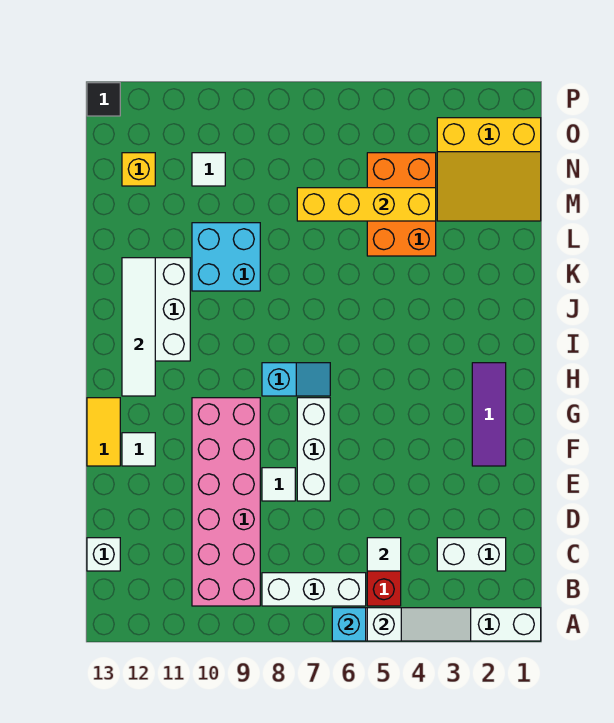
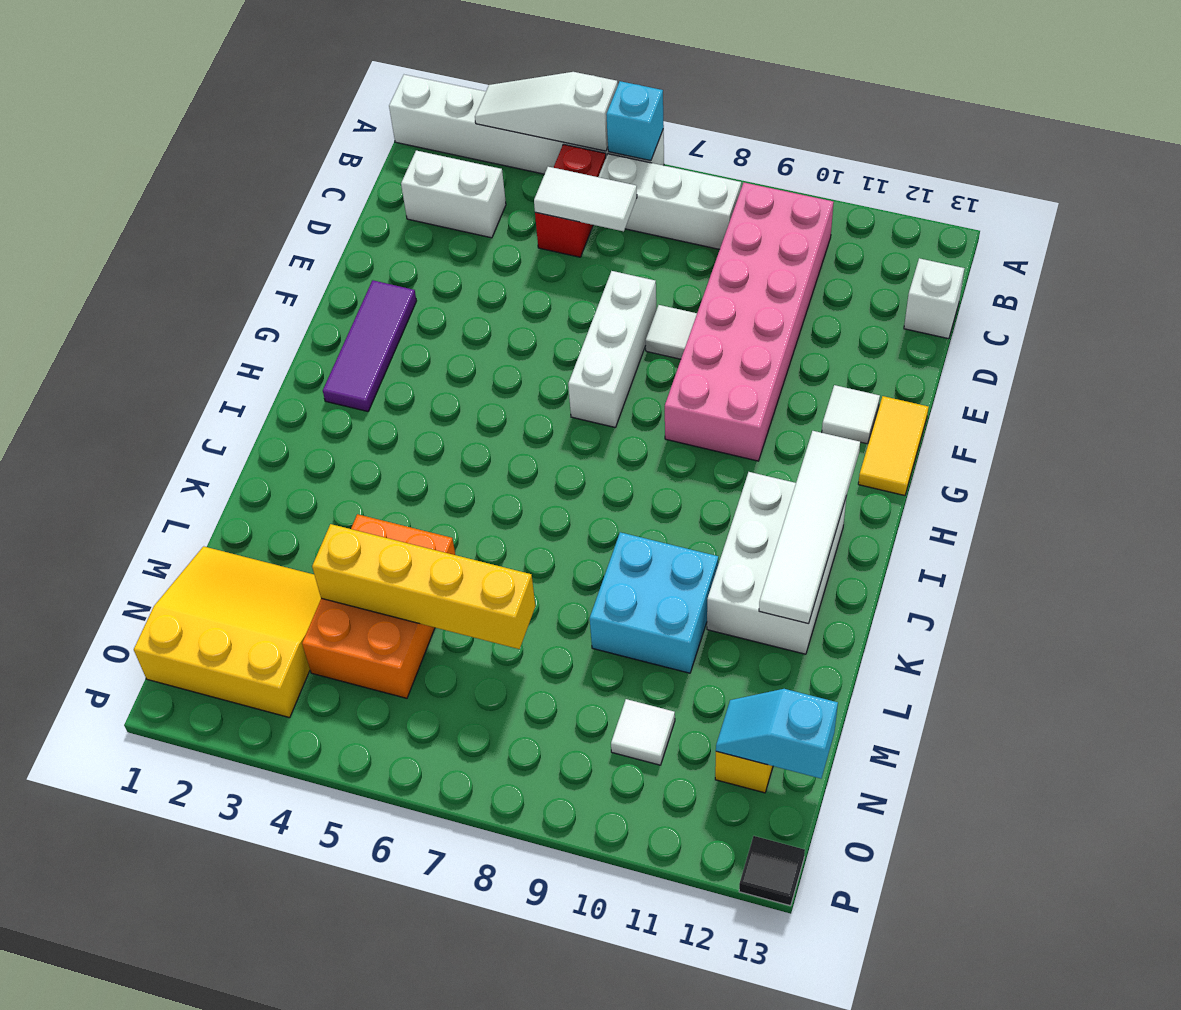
white 1x1 tile [367,538,401,571] -> white 1x2 tile [534,167,637,231]
cyan 1x2 slope [262,363,330,396] -> cyan 1x2 slope moved to [716,689,838,778]

